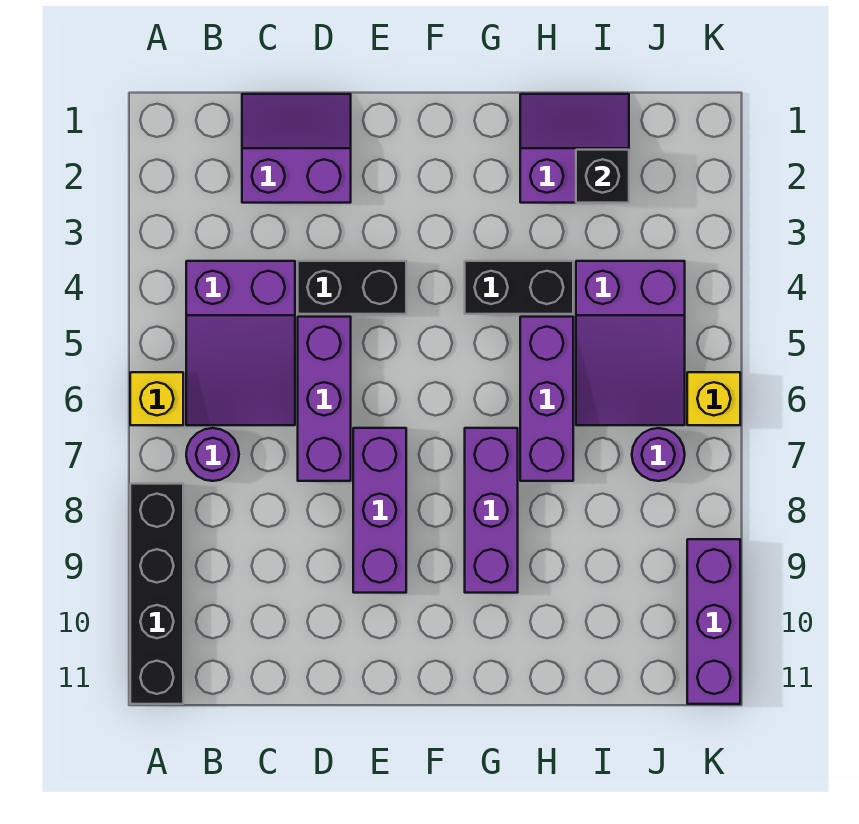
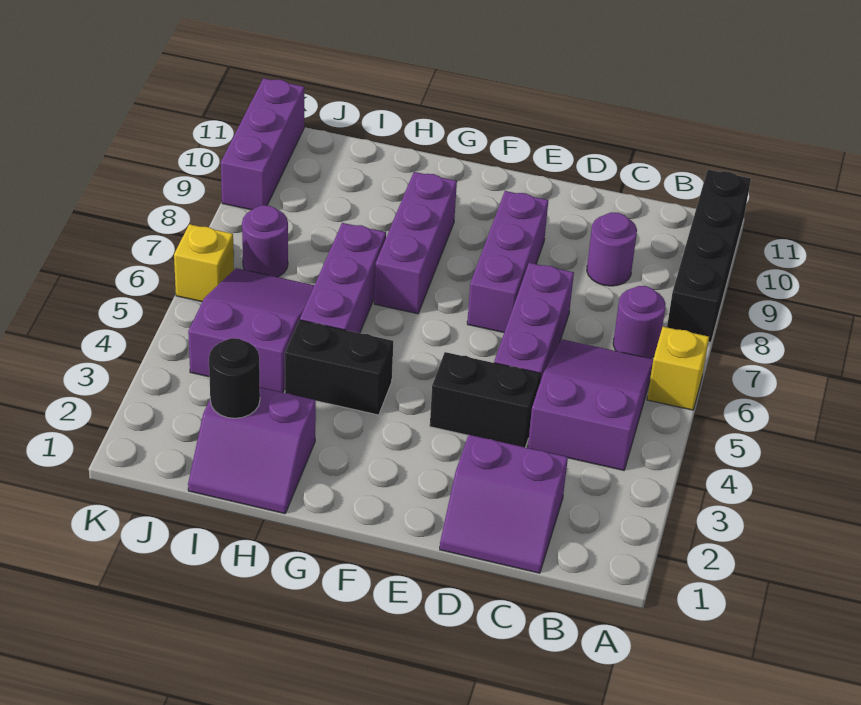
none -> purple 1x1 round brick [587,212,637,286]
black 1x1 brick [576,150,629,203] -> black 1x1 round brick [209,338,260,418]

